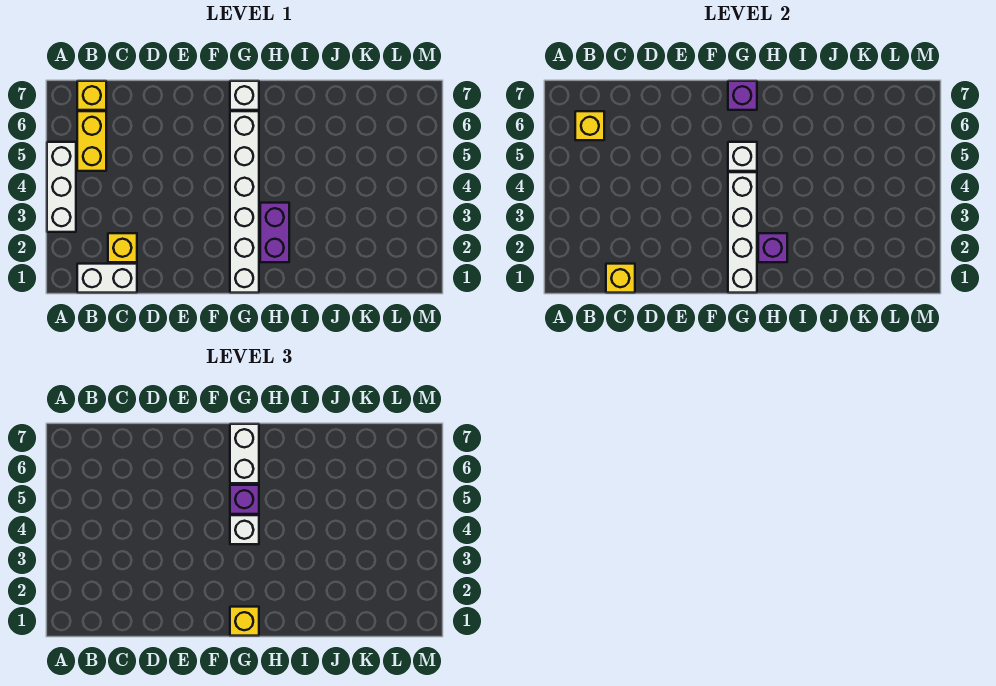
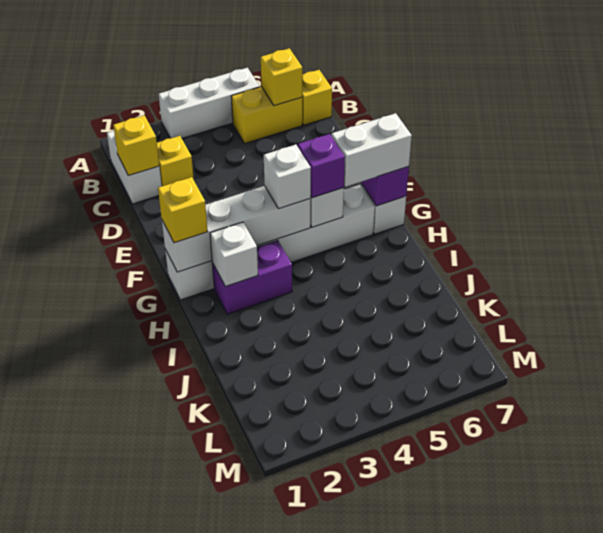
purple 1x1 brick [758,233,787,262] -> white 1x1 brick [210,222,258,286]

